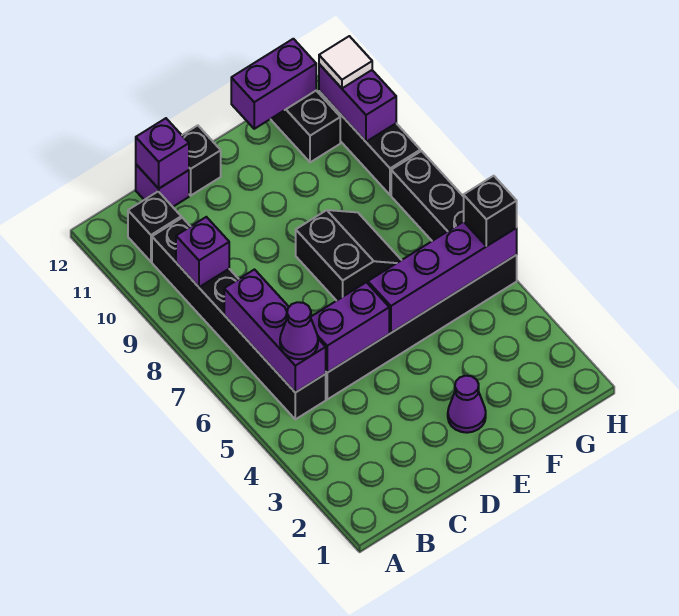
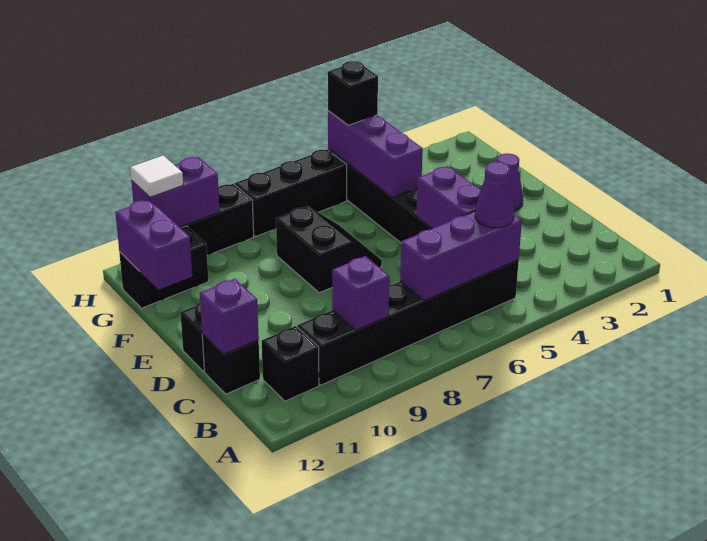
purple 1x1 brick [136,165,189,207] -> black 1x1 brick [202,334,260,394]
purple 1x4 brick [368,222,517,333] -> purple 1x3 brick [328,111,423,198]
black 2x2 slope [296,210,401,301] -> black 2x2 slope turned to [276,206,382,293]

